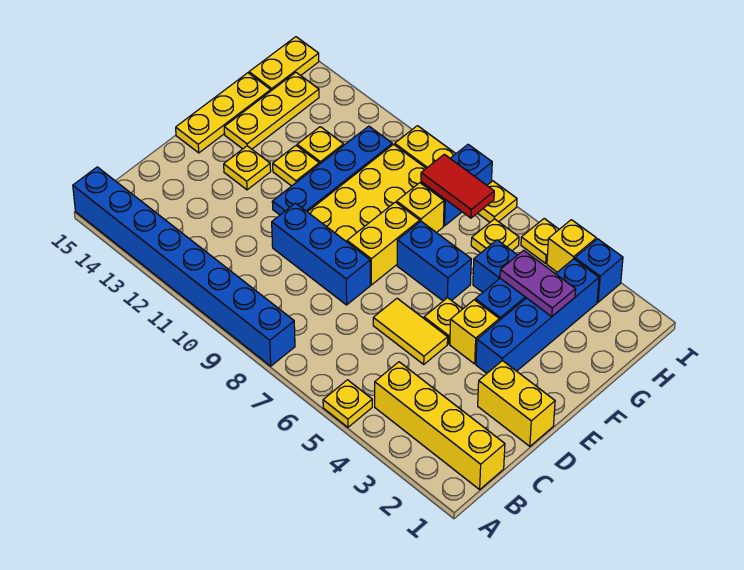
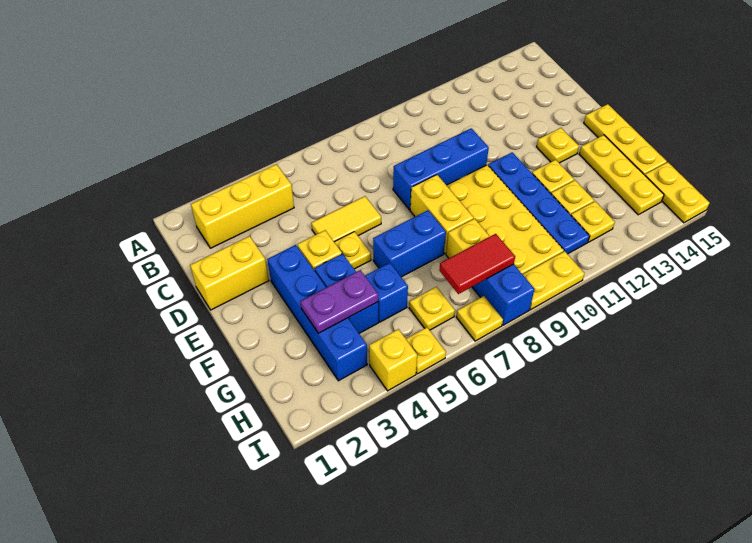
yellow 1x1 plate [323,380,372,427] -> yellow 1x1 plate moved to [571,201,615,242]
blue 1x8 brick [73,167,295,366] -> none
yellow 1x4 brick [375,362,505,489] -> yellow 1x3 brick [191,164,294,248]
blue 1x1 brick [575,239,623,302] -> none

